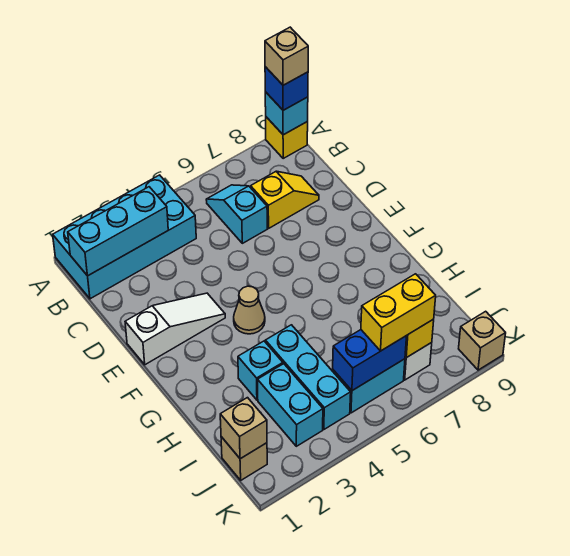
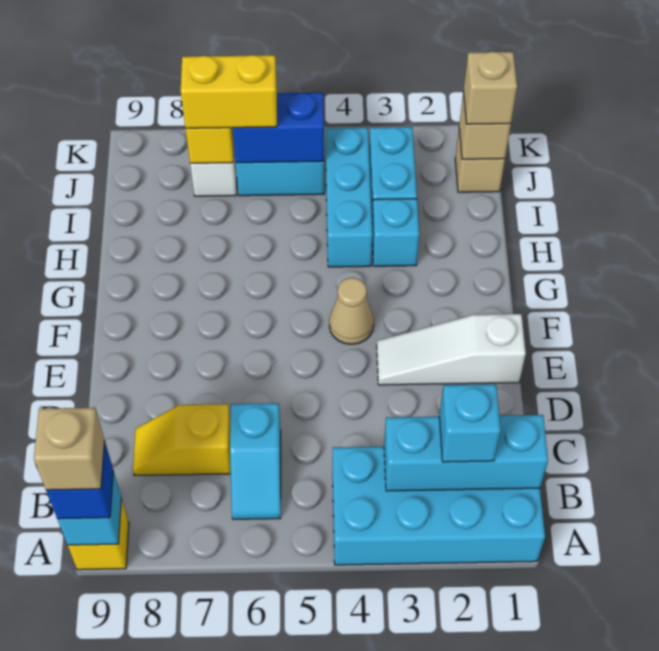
none -> cyan 1x1 brick [439,384,501,462]
tan 1x1 brick [459,311,506,370] -> tan 1x1 brick moved to [464,52,517,124]

